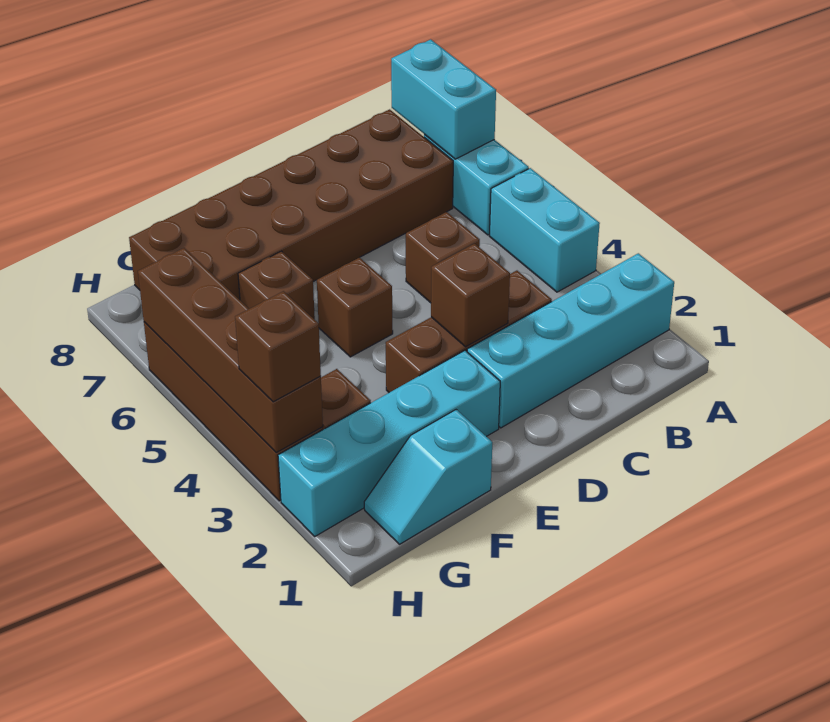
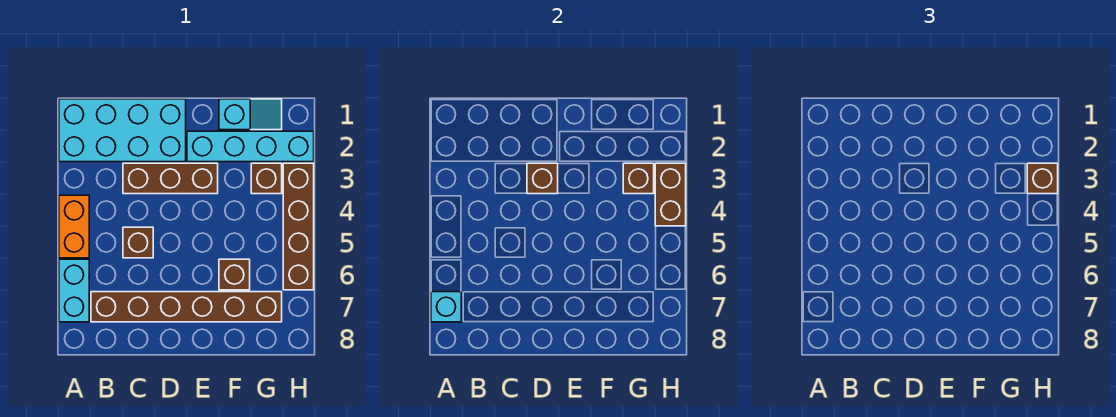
cyan 1x4 brick [467,253,674,428] -> cyan 2x4 brick [59,99,186,162]
cyan 1x2 brick [490,168,600,292] -> orange 1x2 brick [59,195,89,258]
cyan 1x2 brick [391,39,496,159] -> cyan 1x1 brick [431,292,461,322]
brown 2x6 brick [129,109,453,300] -> brown 1x6 brick [91,292,282,322]
brown 1x1 brick [317,257,393,357] -> brown 1x1 brick moved to [623,163,654,194]
brown 1x4 brick [138,248,323,452] -> brown 1x2 brick [655,163,686,226]

